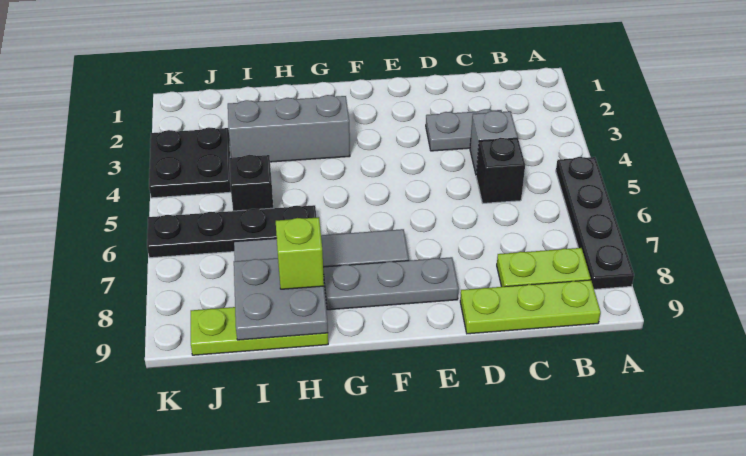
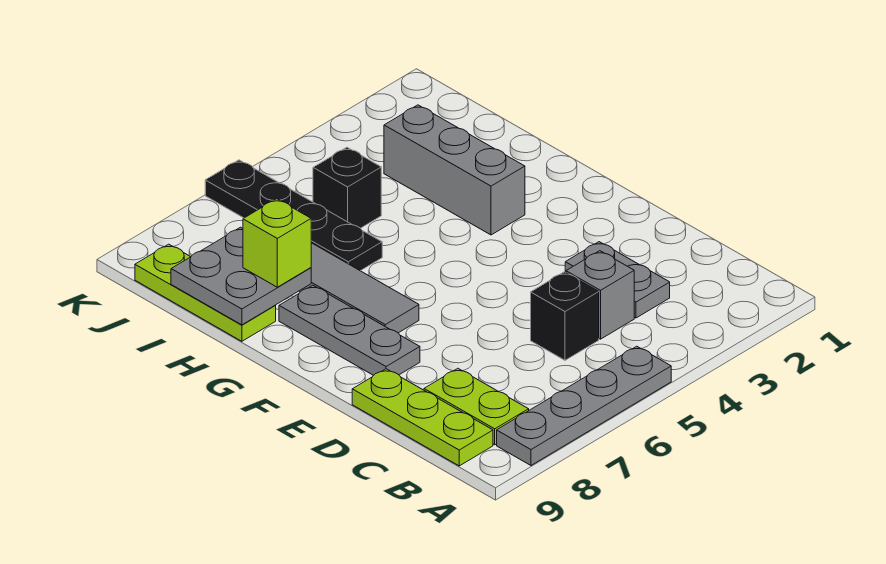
black 1x4 plate [556,157,634,289] -> grey 1x4 plate [497,346,671,465]
black 2x2 plate [149,127,231,198] -> none

